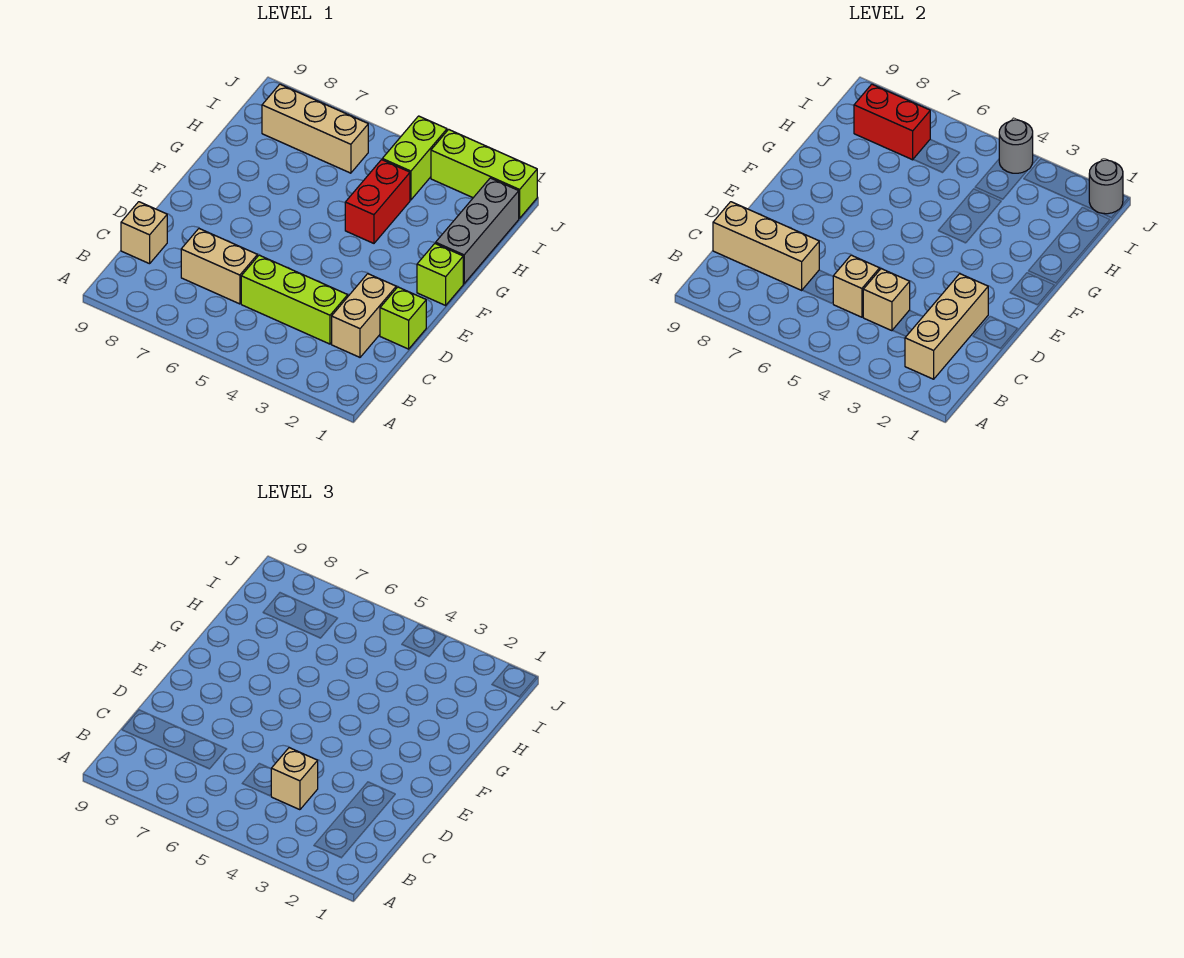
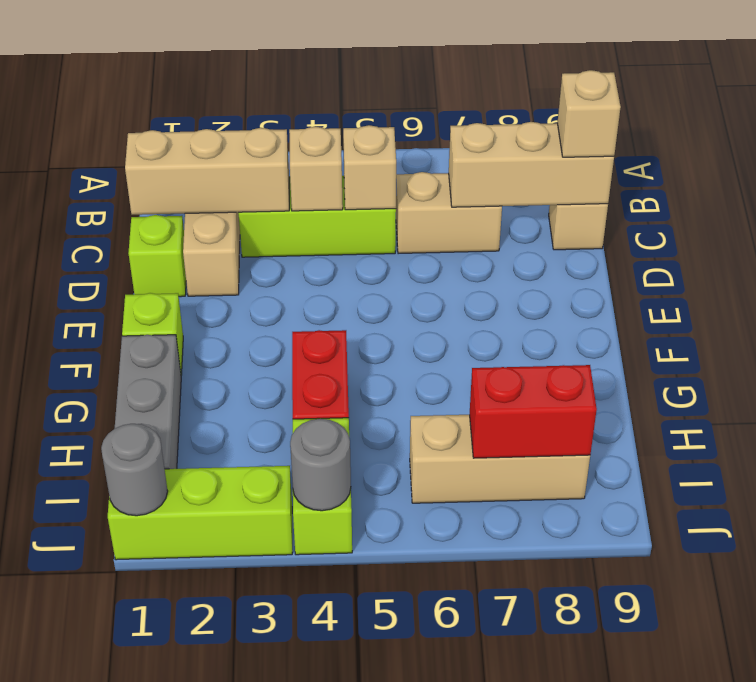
tan 1x3 brick [905,274,988,379] -> tan 1x3 brick turned to [125,128,289,215]
tan 1x1 brick [271,748,318,810] -> tan 1x1 brick moved to [557,70,621,157]

